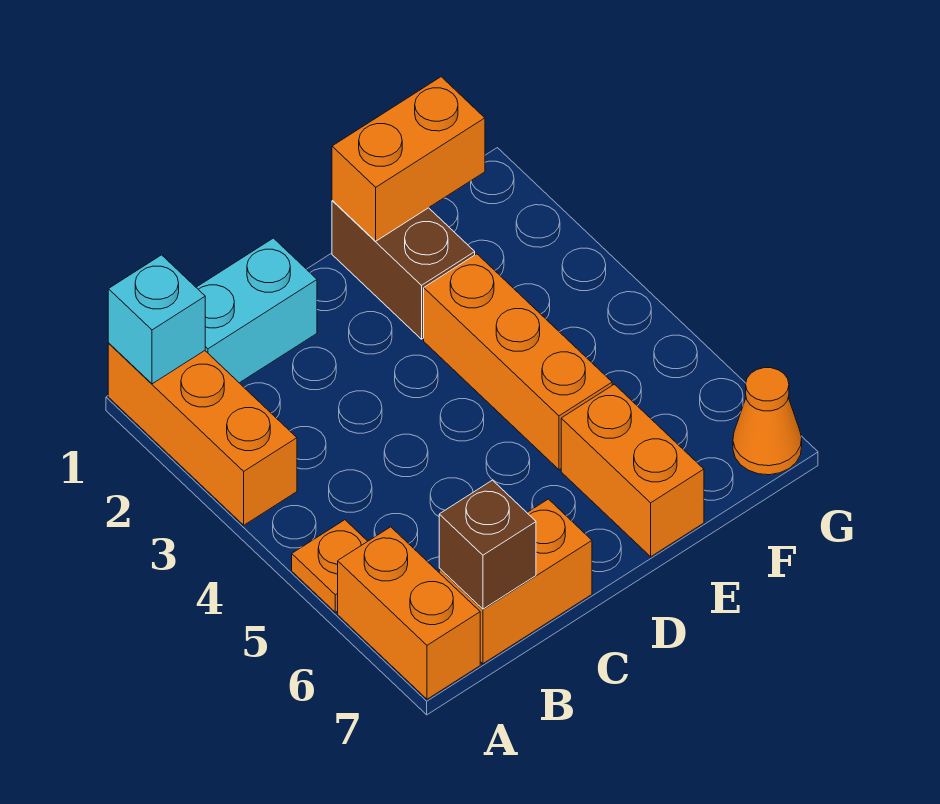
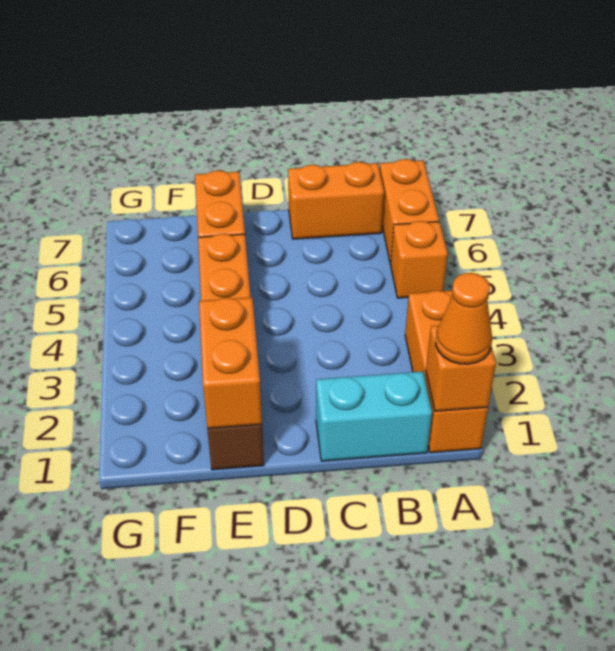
cyan 1x1 brick [108,255,205,384] -> orange 1x1 brick [426,325,496,411]
orange 1x1 plate [292,520,368,612] -> orange 1x1 brick [391,221,448,298]
brown 1x1 brick [439,480,536,609] -> none
orange 1x2 brick [332,77,485,241] -> orange 1x2 brick turned to [199,297,262,429]
orange 1x1 cone [733,368,802,475] -> orange 1x1 cone moved to [436,273,492,364]

